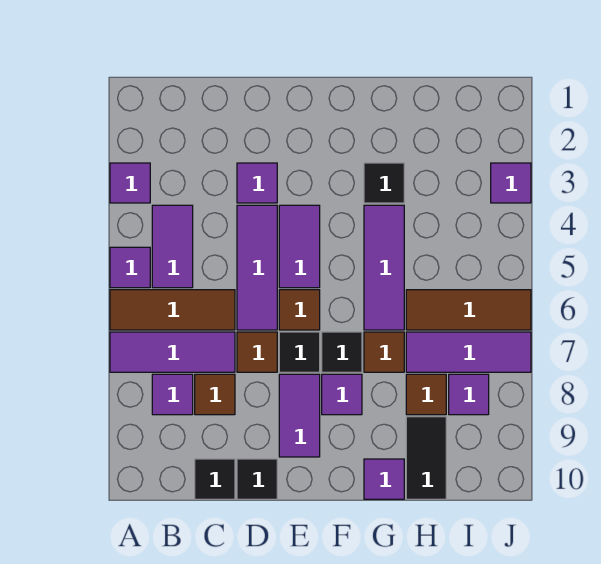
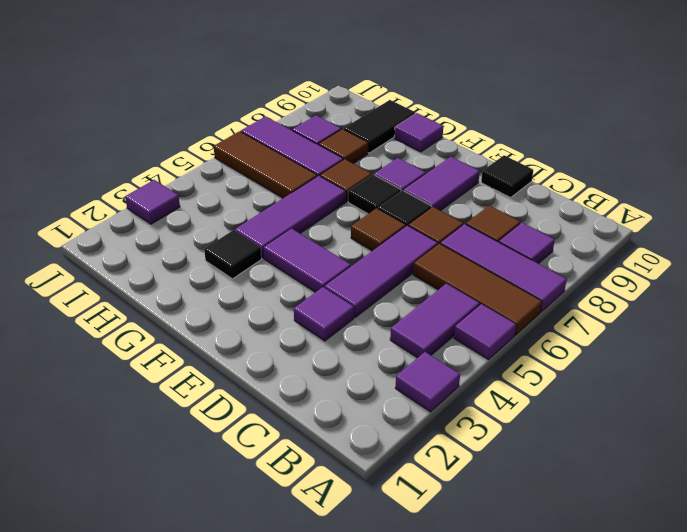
black 1x1 tile [195,459,235,499] -> none
purple 1x2 tile [279,205,320,288] -> purple 1x2 tile turned to [264,229,351,292]

